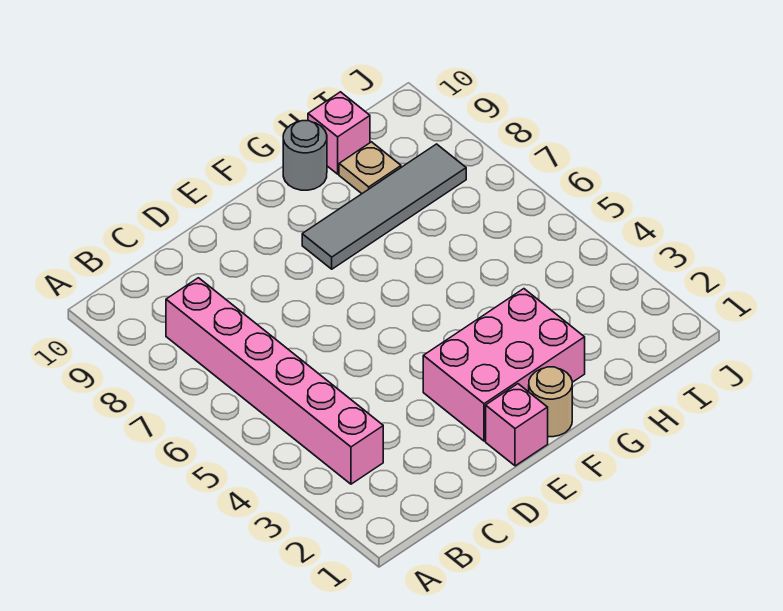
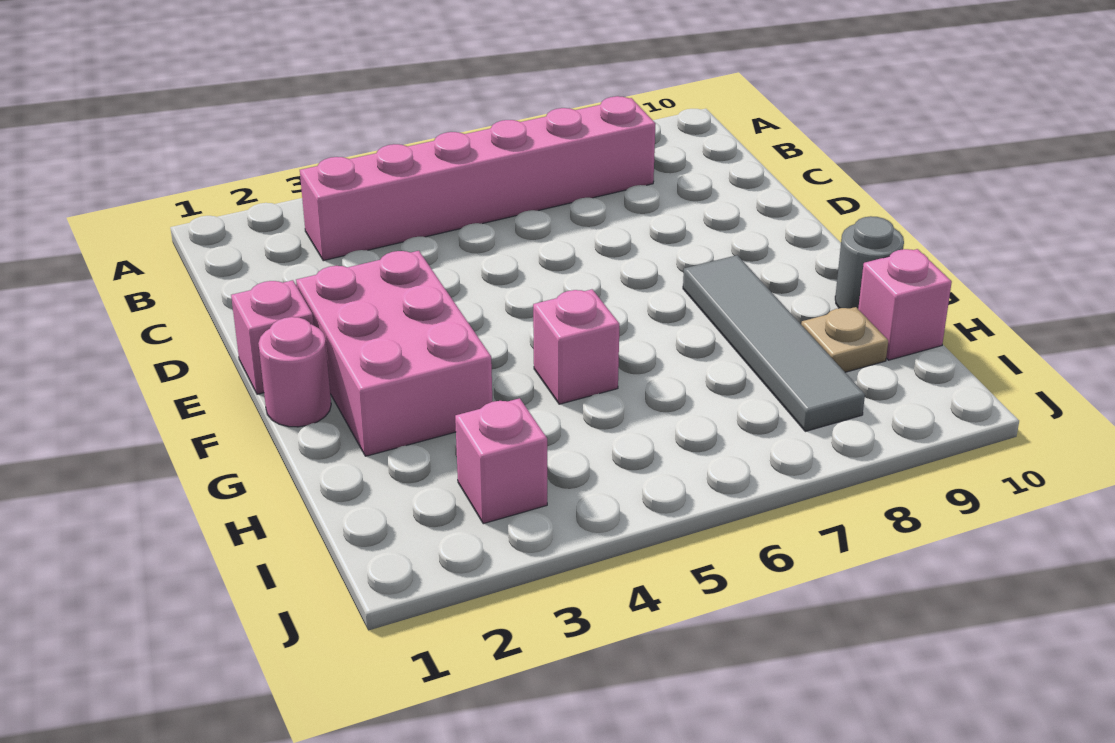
tan 1x1 round brick [529,367,572,437] -> pink 1x1 round brick [258,317,331,427]
none -> pink 1x1 brick [533,289,619,404]
none -> pink 1x1 brick [455,398,547,524]

